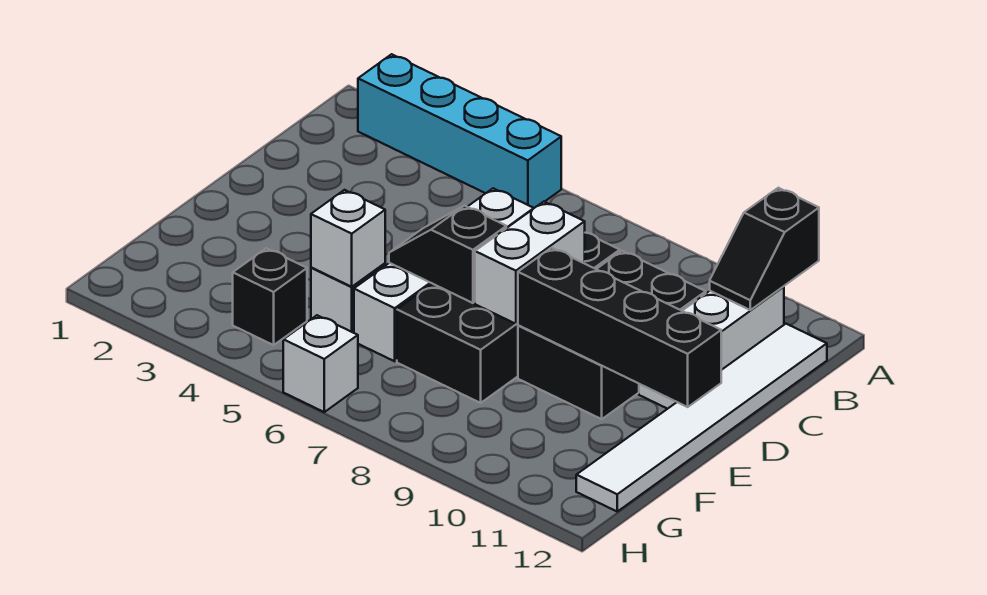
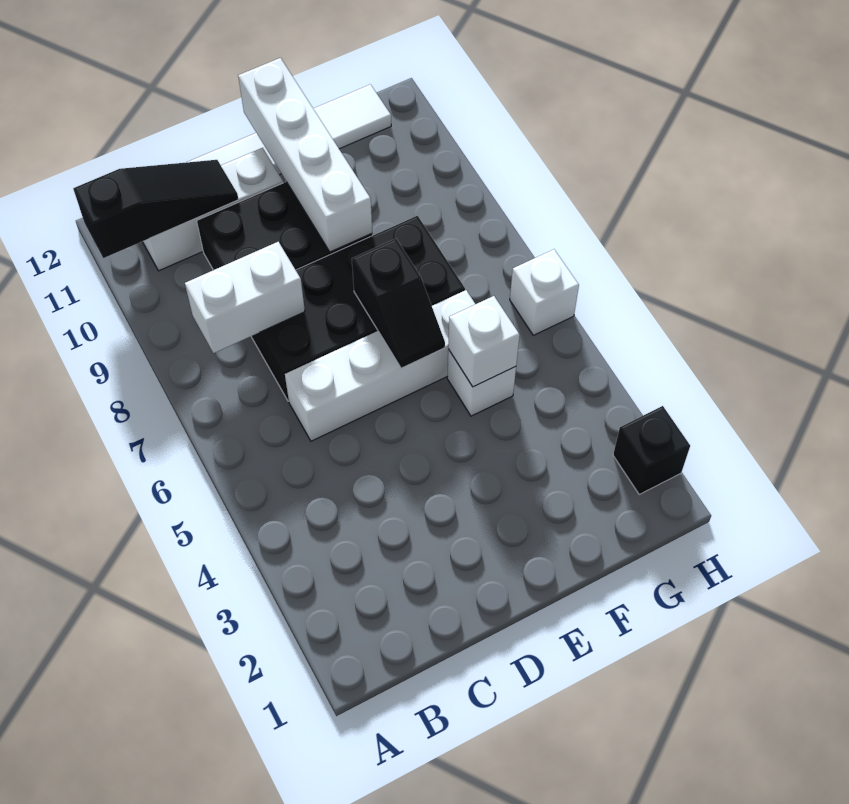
cyan 1x4 brick [358,54,561,208] -> none
black 1x2 slope [710,188,819,310] -> black 1x3 slope [73,160,238,258]
white 1x2 brick [475,202,585,324] -> white 1x2 brick moved to [185,242,305,353]
black 1x4 brick [518,248,721,407] -> white 1x4 brick [238,58,372,252]
black 1x1 brick [233,248,307,345] -> black 1x1 brick moved to [613,406,690,494]

